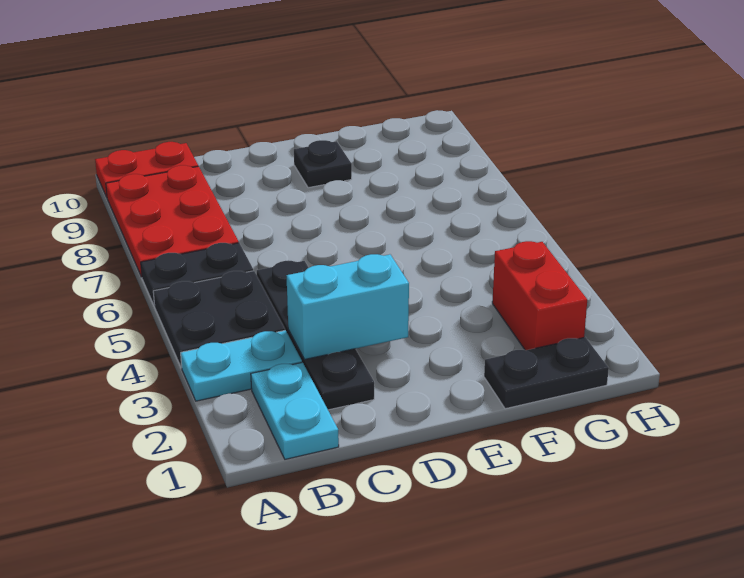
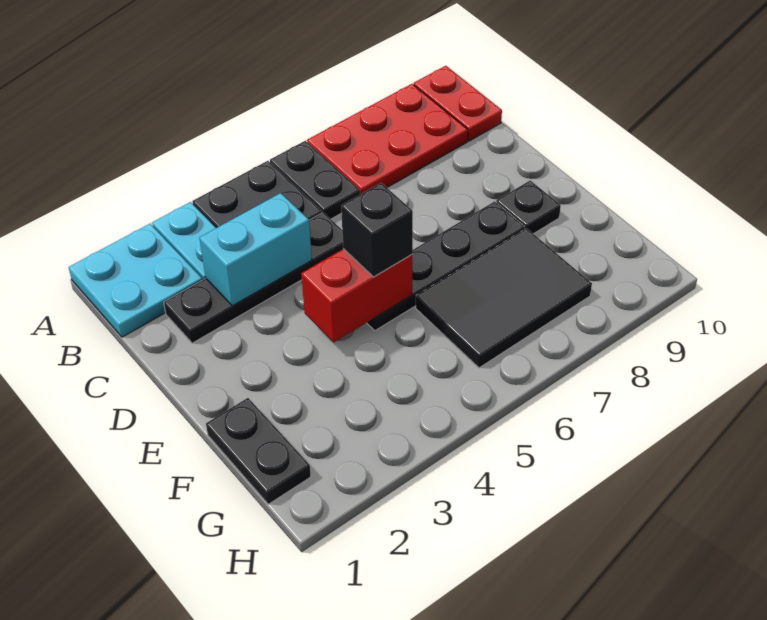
cyan 1x2 plate [251,362,339,459] -> cyan 2x2 plate [69,224,203,337]
cyan 1x2 brick [286,254,409,360] -> cyan 1x2 brick turned to [199,193,312,306]
none -> black 1x4 plate [367,201,525,331]
none -> black 1x1 brick [341,183,413,277]
none -> black 2x3 tile [416,228,592,368]
red 1x2 brick [492,241,587,350] -> red 1x2 brick moved to [301,249,412,342]

